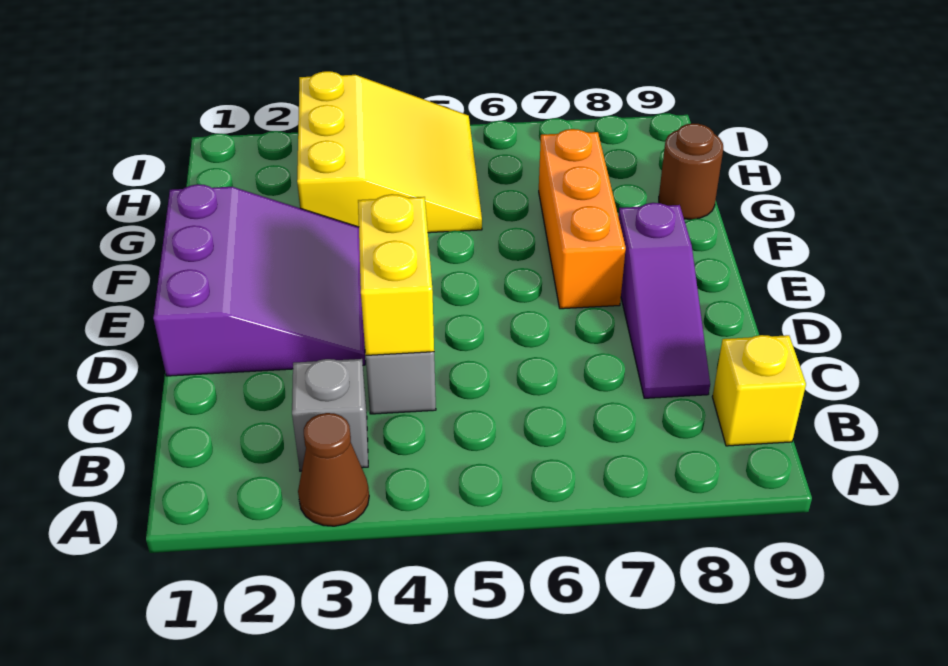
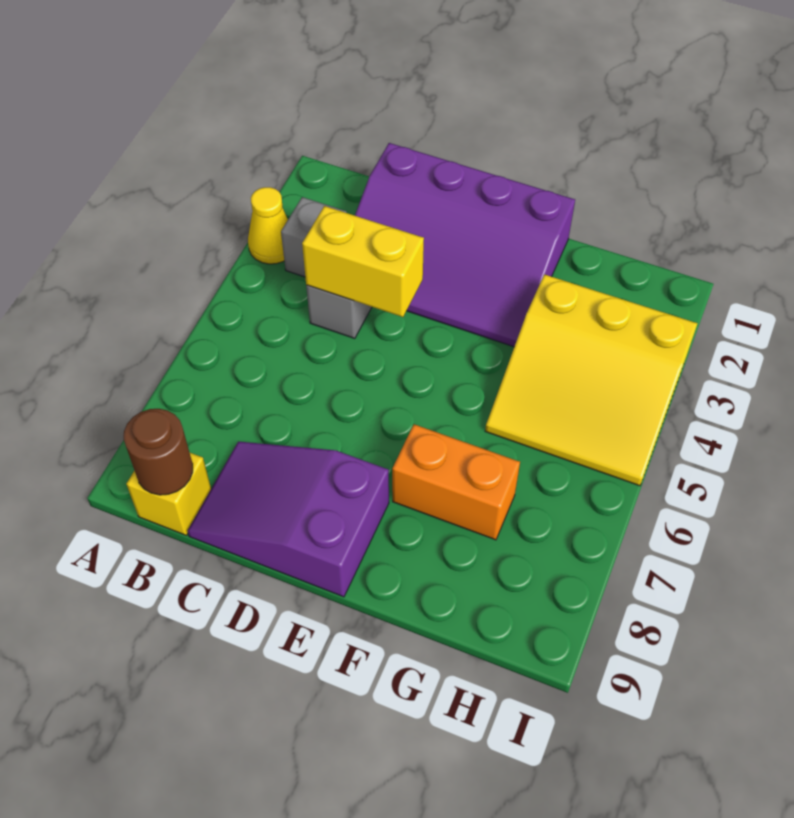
brown 1x1 cone [298,413,369,526] -> yellow 1x1 cone [248,187,288,264]
purple 1x3 slope [618,203,710,398] -> purple 2x3 slope [188,442,389,597]
purple 3x3 slope [153,184,365,376] -> purple 3x4 slope [355,143,575,347]
orange 1x3 brick [539,129,626,309] -> orange 1x2 brick [392,424,520,540]
brown 1x1 round brick [659,123,723,219] -> brown 1x1 round brick moved to [124,409,193,495]

